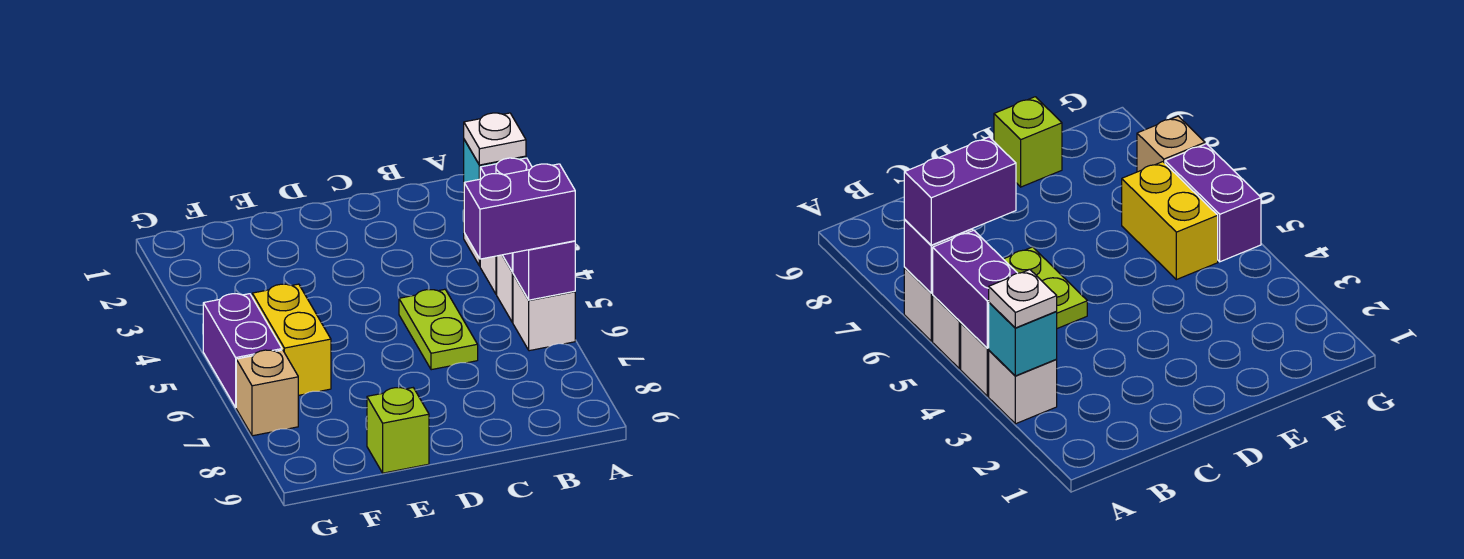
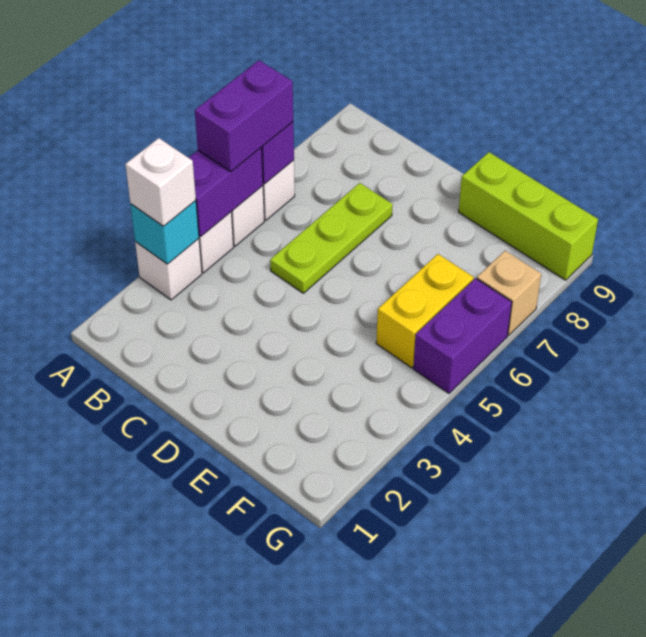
white 1x1 plate [464,113,526,165] -> white 1x1 brick [125,138,196,226]
purple 1x2 brick [464,164,575,259] -> purple 1x2 brick turned to [195,60,293,172]
lime 1x2 plate [399,289,478,370] -> lime 1x3 plate [270,183,393,293]
lime 1x1 brick [367,388,429,473] -> lime 1x3 brick [459,152,598,280]

